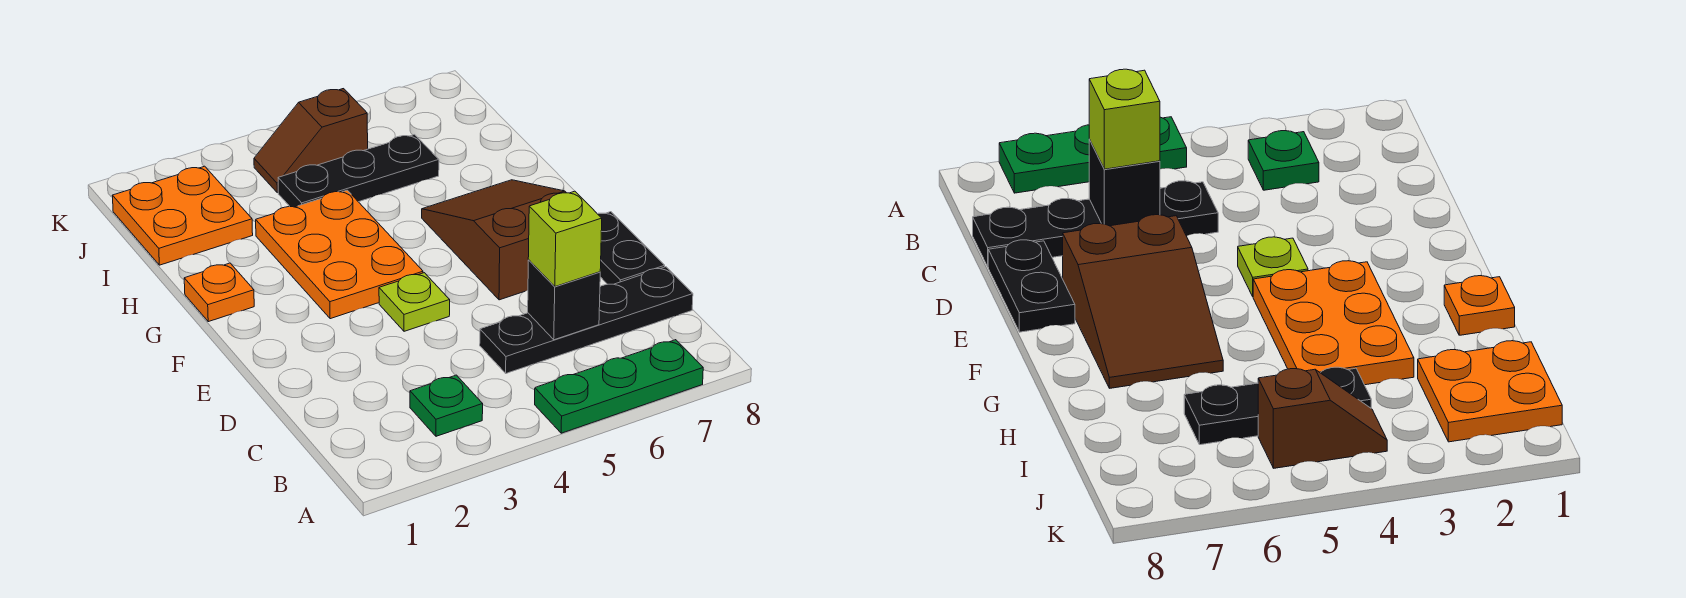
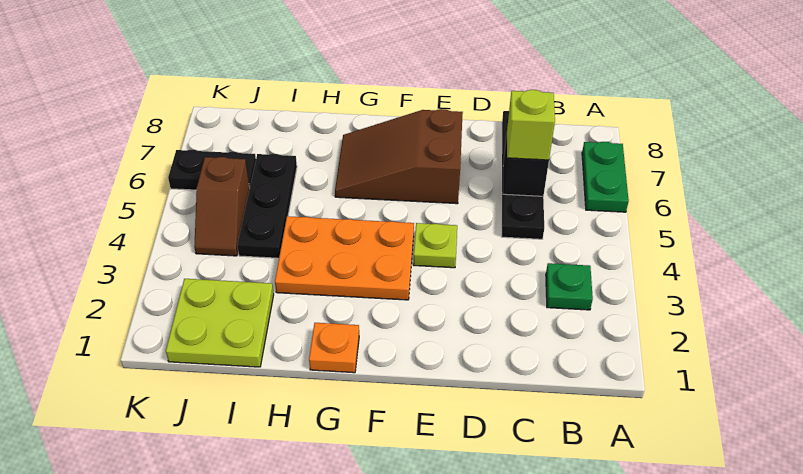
green 1x3 plate [535,340,703,433] -> green 1x2 plate [582,142,629,212]
black 1x2 plate [598,212,665,284] -> black 1x2 plate moved to [168,150,256,190]
orange 2x2 plate [112,166,253,265] -> lime 2x2 plate [166,279,274,367]

